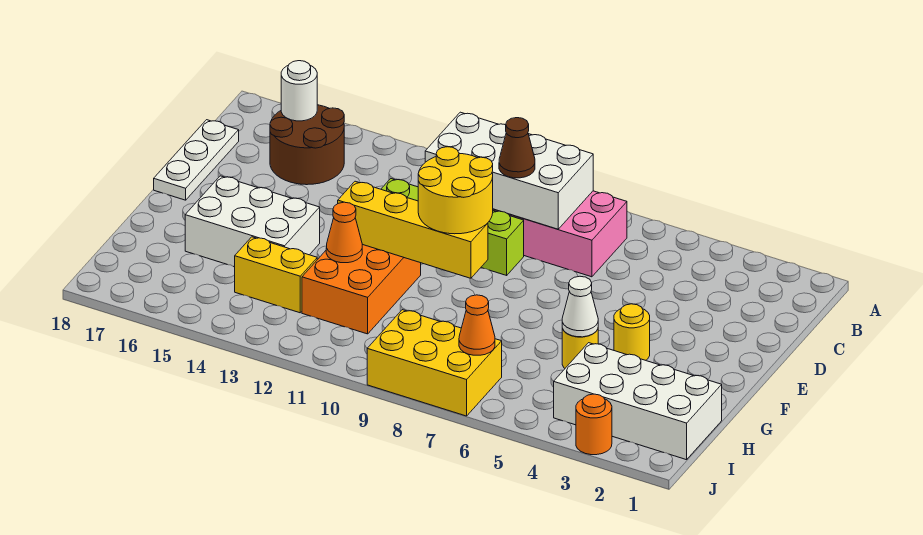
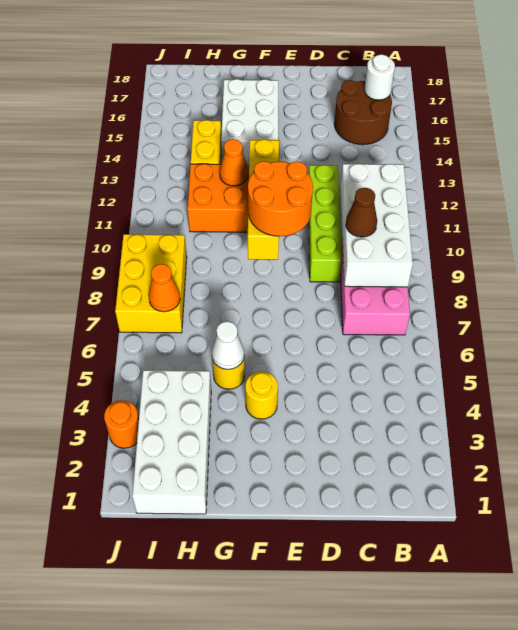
white 1x3 plate [154,120,239,200] -> none
yellow 2x2 round brick [418,147,493,234] -> orange 2x2 round brick [248,161,313,236]

